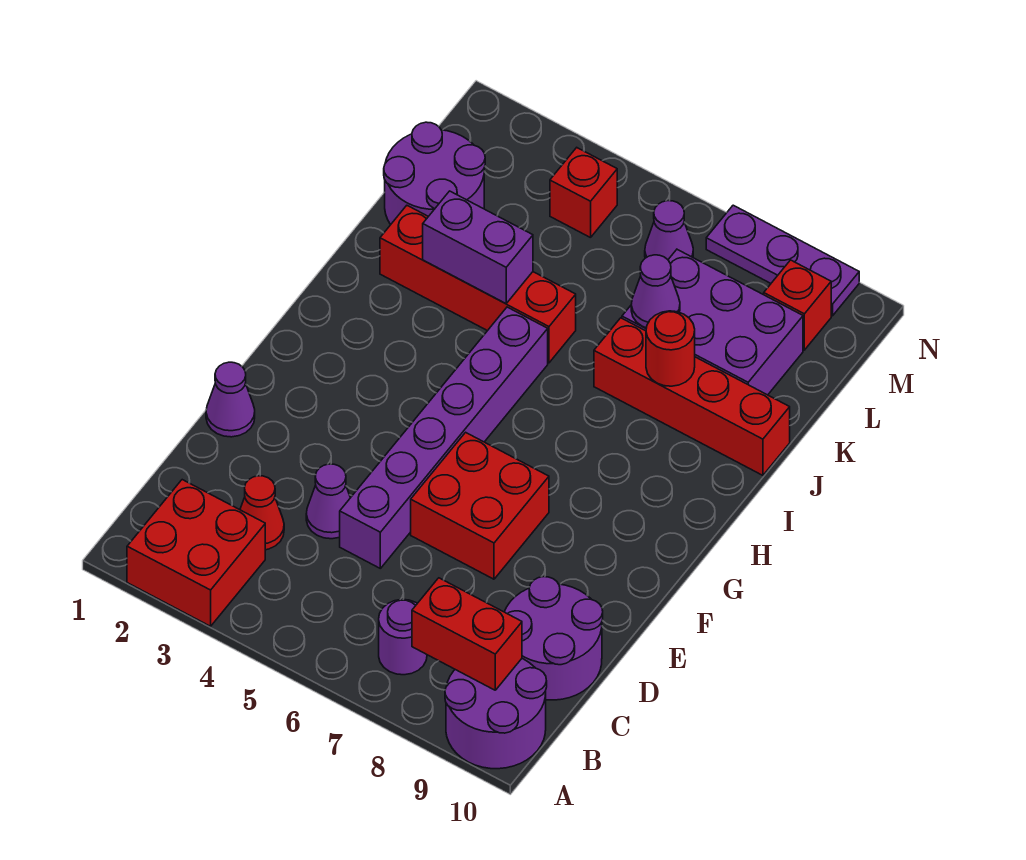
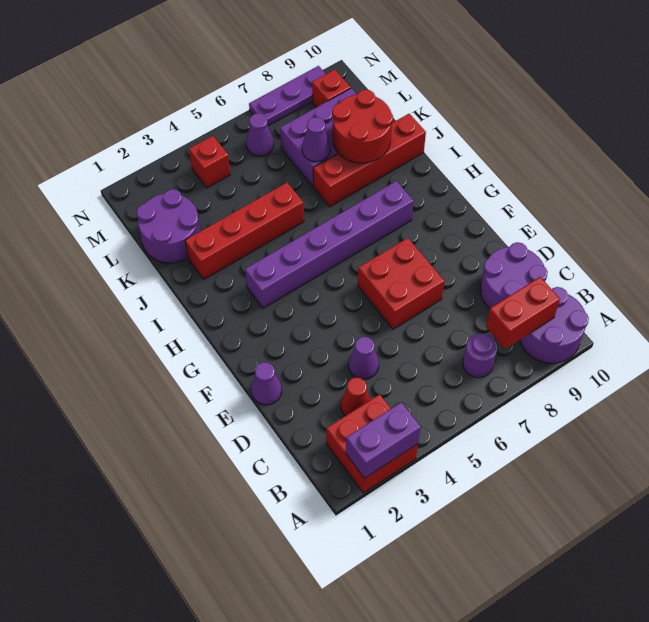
purple 1x6 brick [340,307,548,568] -> purple 1x6 brick turned to [245,181,413,308]
purple 1x2 brick [423,191,533,304] -> purple 1x2 brick moved to [346,402,421,478]
red 1x1 round brick [646,311,695,386] -> red 2x2 round brick [332,90,393,163]

